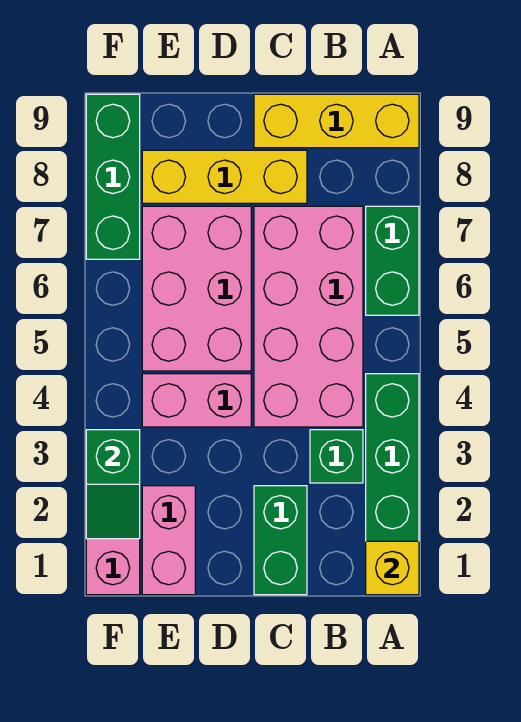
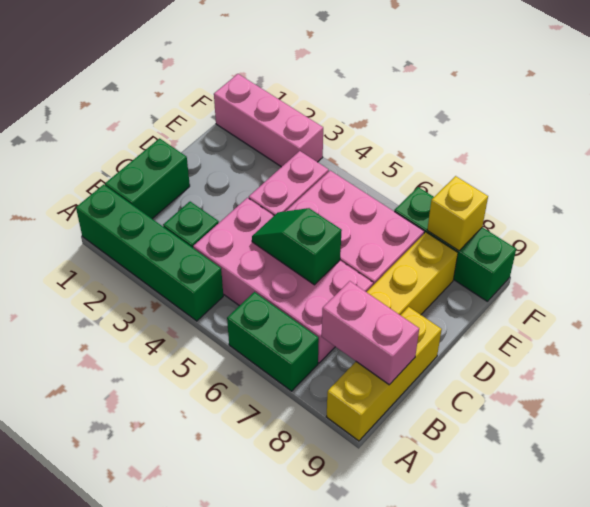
yellow 1x1 brick [366,541,419,595] -> yellow 1x1 brick moved to [427,176,488,251]
green 1x2 brick [254,486,307,595] -> green 1x2 brick turned to [105,138,190,219]
pink 1x2 brick [142,486,195,595] -> pink 1x2 brick moved to [322,281,419,385]
green 1x2 slope [86,430,140,539] -> green 1x2 slope moved to [252,208,342,285]

